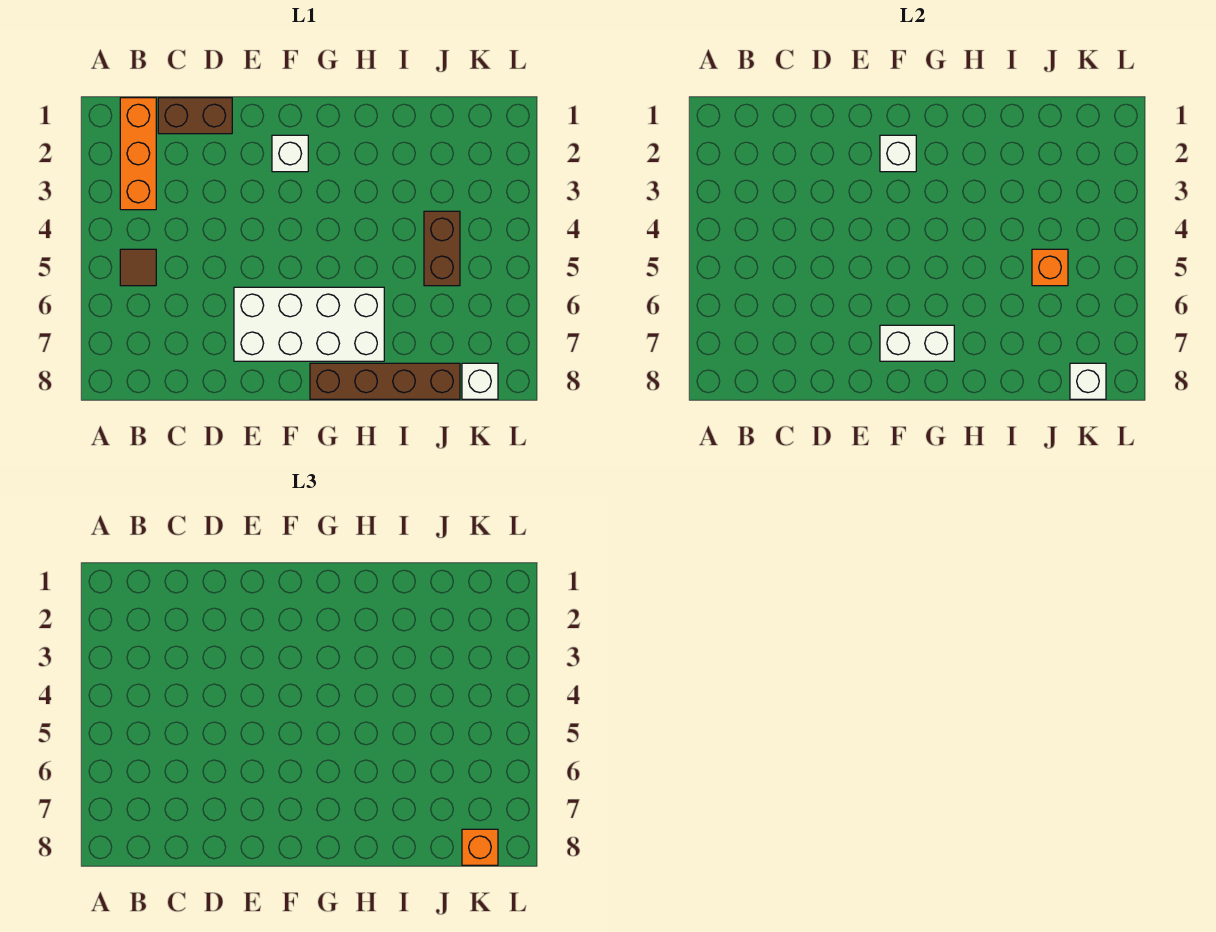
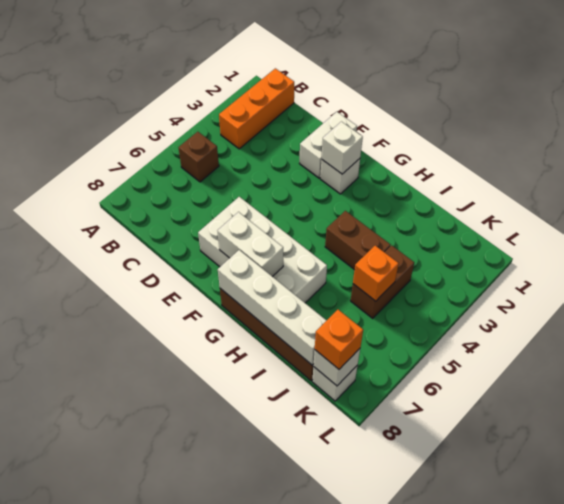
brown 1x1 tile [120,249,156,286] -> brown 1x1 brick [178,132,219,182]
brown 1x2 brick [158,98,232,134] -> brown 1x2 brick moved to [325,211,390,270]
none -> white 1x2 brick [300,112,357,178]
none -> white 1x4 brick [218,250,327,365]

